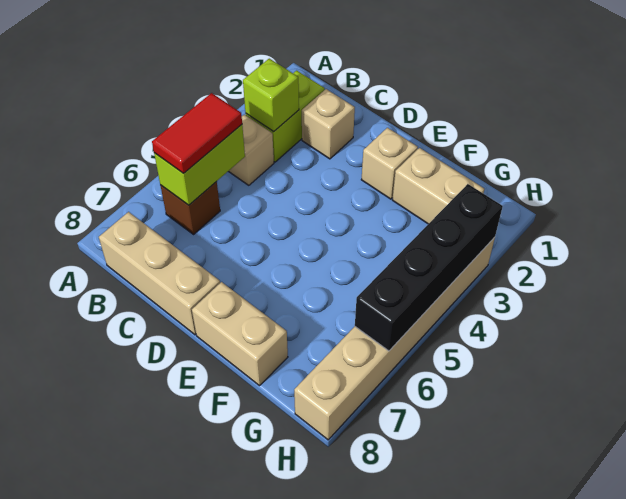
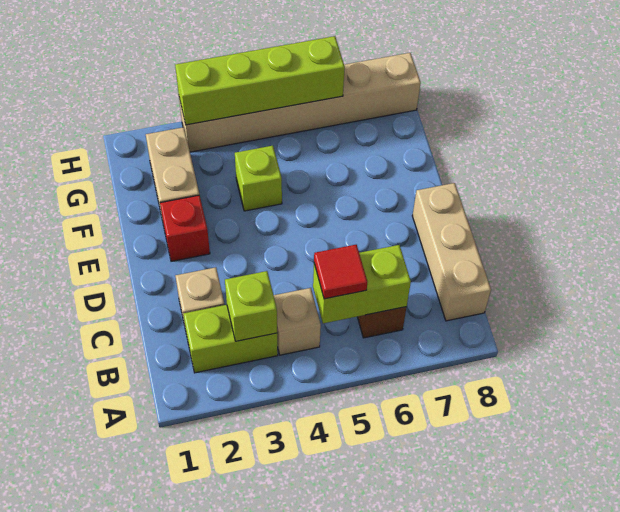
red 1x2 tile [152,93,242,173] -> red 1x1 tile [314,245,367,299]
tan 1x1 brick [361,128,418,199] -> red 1x1 brick [160,195,210,261]
tan 1x2 brick [192,282,288,386] -> none
none -> lime 1x1 brick [235,146,282,211]
black 1x4 brick [355,184,503,351] -> lime 1x4 brick [175,36,345,125]

